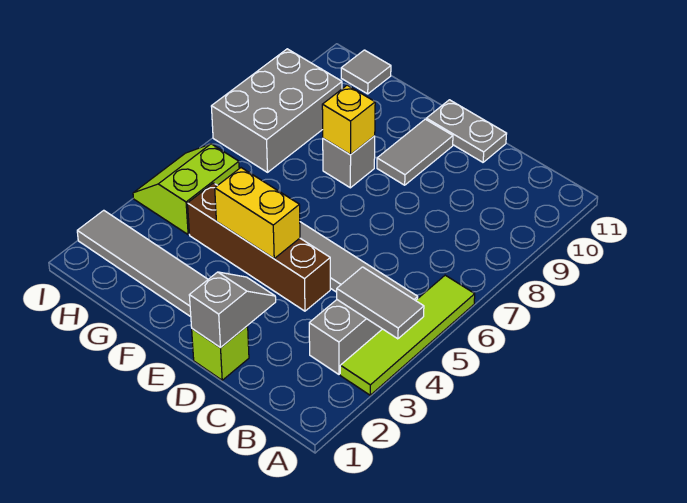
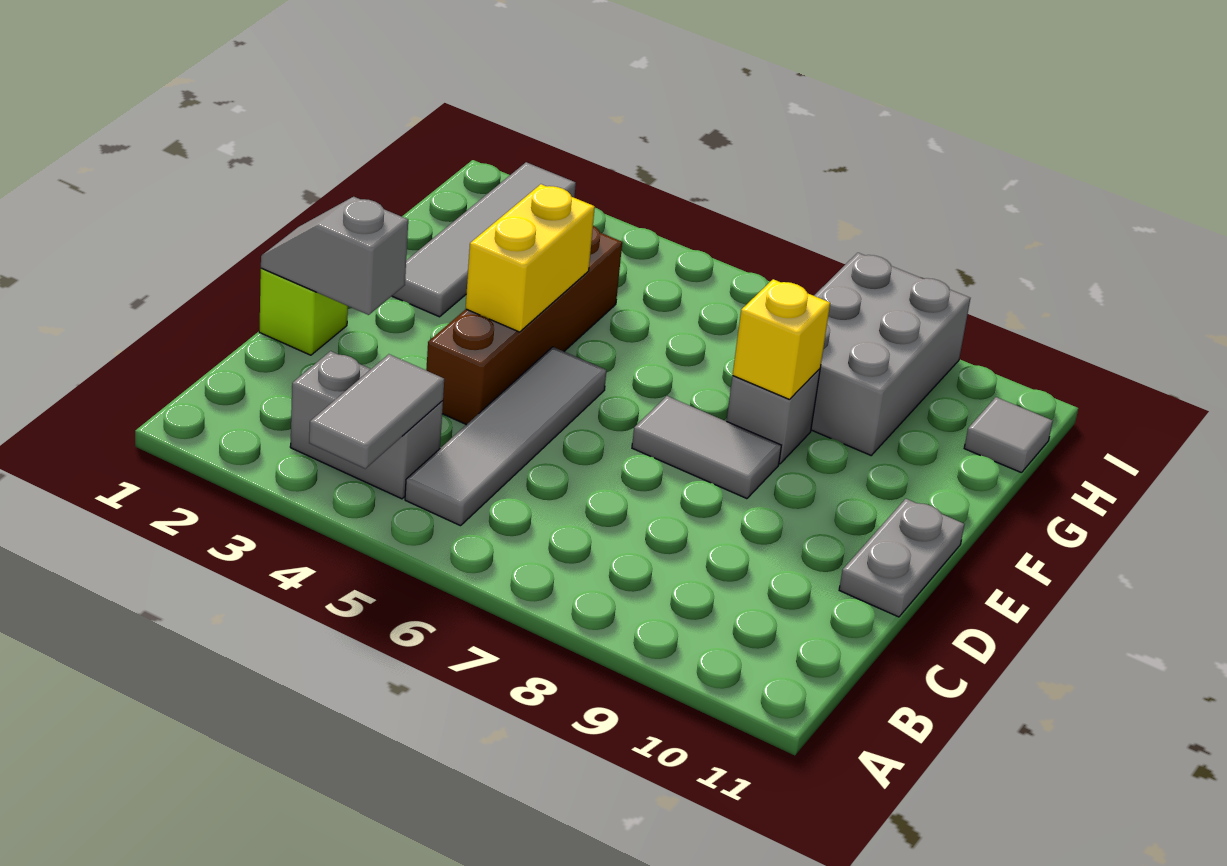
lime 1x4 tile [340,275,475,395] -> none
grey 1x2 slope [189,272,276,347] -> grey 1x2 slope turned to [261,197,408,315]
grey 1x2 tile [377,119,453,185] -> grey 1x2 tile moved to [632,396,781,499]
lime 2x2 slope [133,144,239,235] -> none
grey 2x3 brick [211,49,342,172] -> grey 2x3 brick turned to [811,253,970,455]

